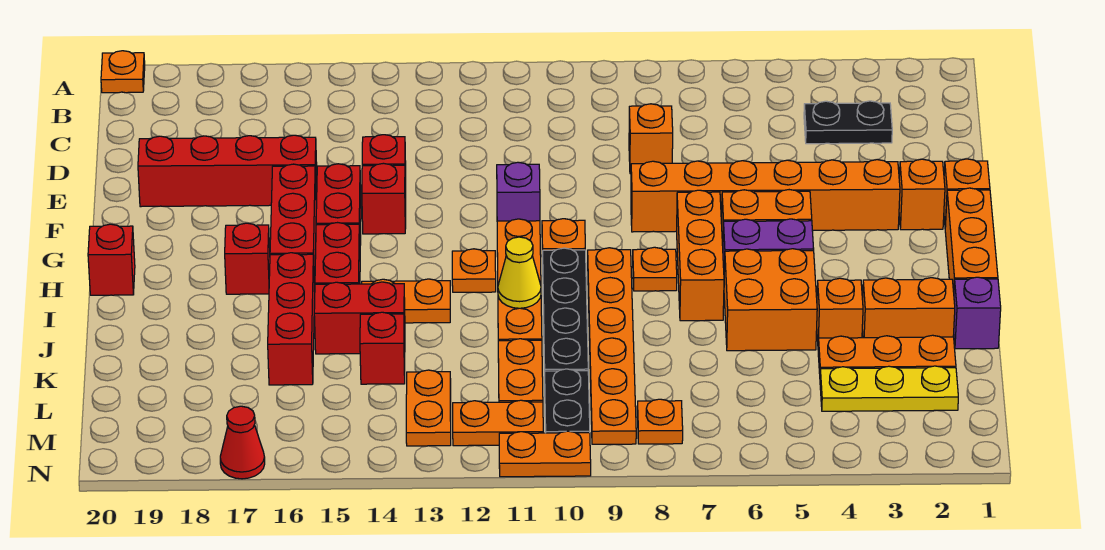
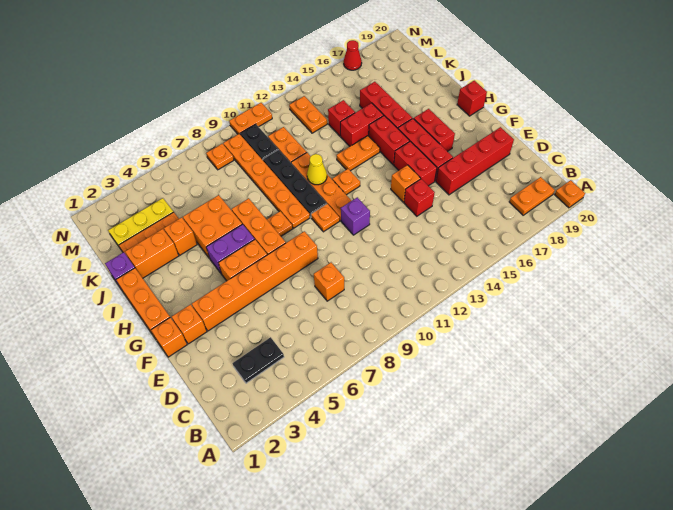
red 1x1 brick [362,163,406,234] -> orange 1x1 brick [391,165,421,202]
red 1x1 brick [225,223,270,294] -> red 1x2 brick [414,109,455,152]
orange 1x2 plate [453,400,543,446] -> orange 1x2 plate moved to [509,177,555,215]

